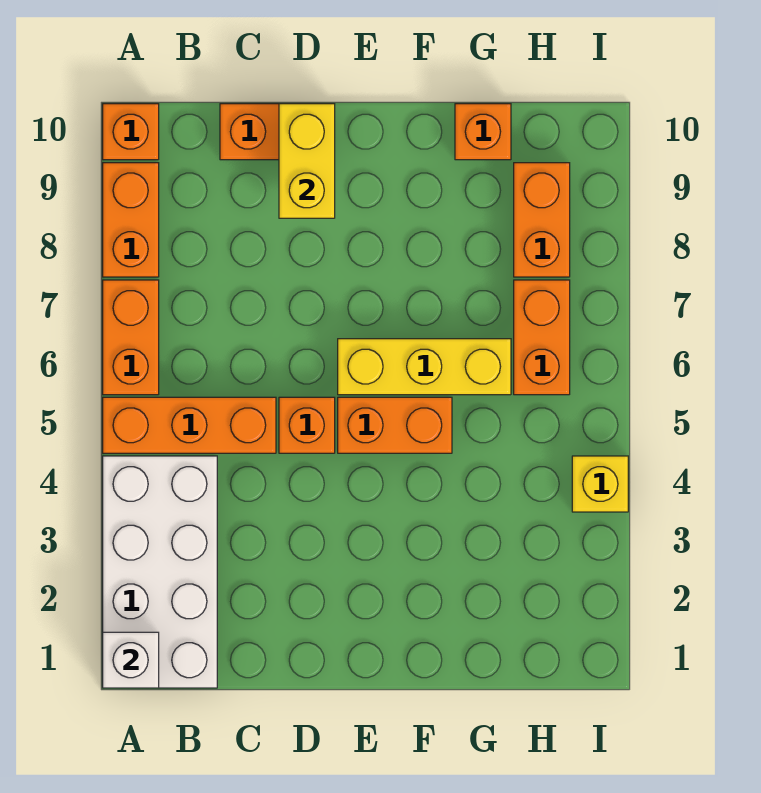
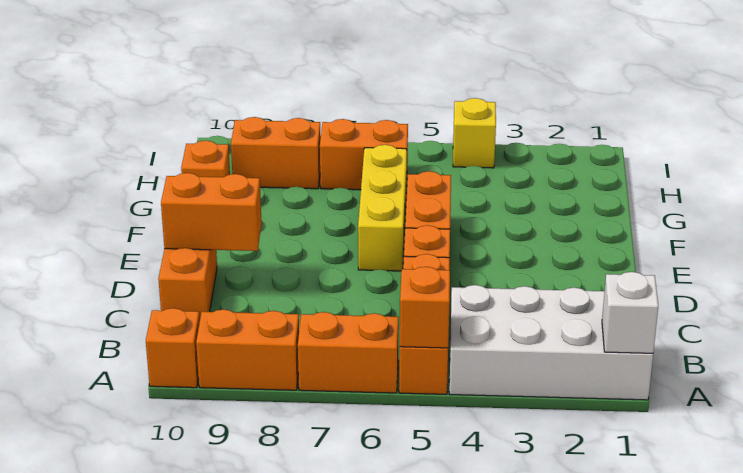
none -> orange 1x1 brick [400,267,450,348]
yellow 1x2 brick [279,104,335,218] -> orange 1x2 brick [161,173,262,251]

